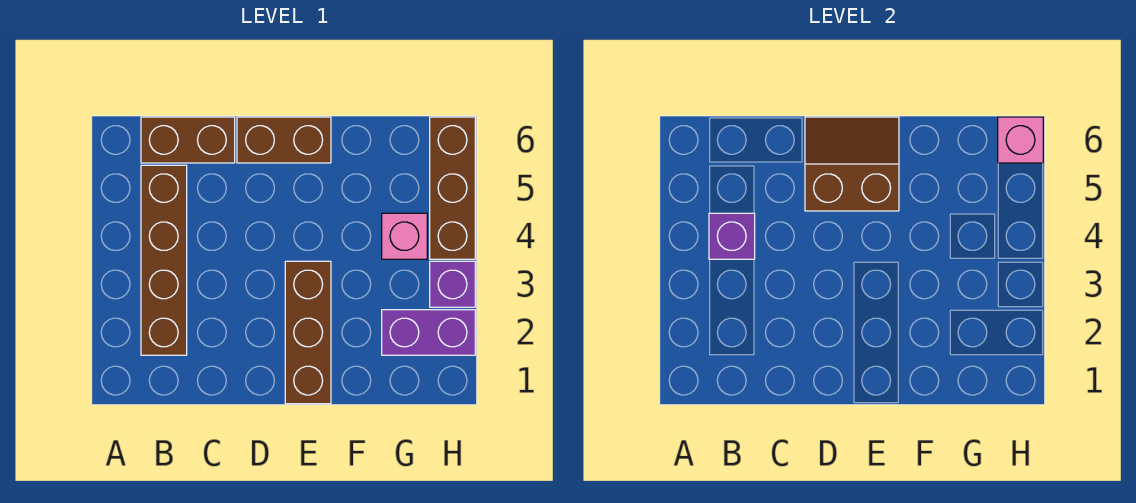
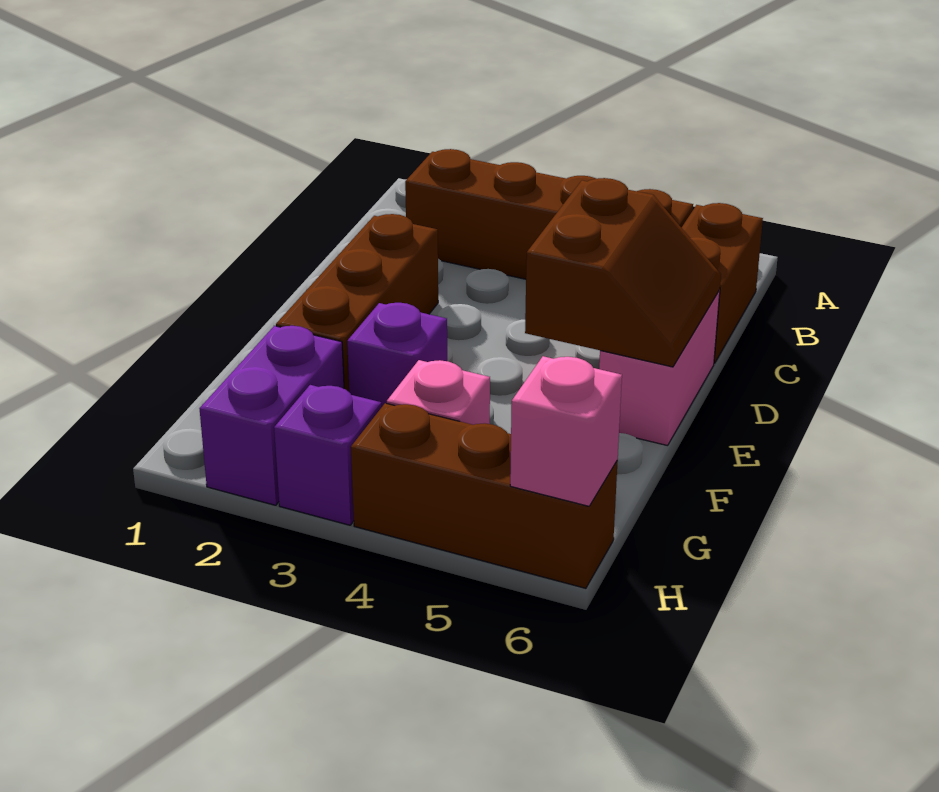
purple 1x1 brick [709,213,755,259] -> purple 1x1 brick moved to [347,303,447,407]
brown 1x2 brick [237,117,331,163] -> pink 1x2 brick [599,290,720,446]
brown 1x3 brick [285,261,331,404] -> brown 1x3 brick turned to [276,214,438,392]

